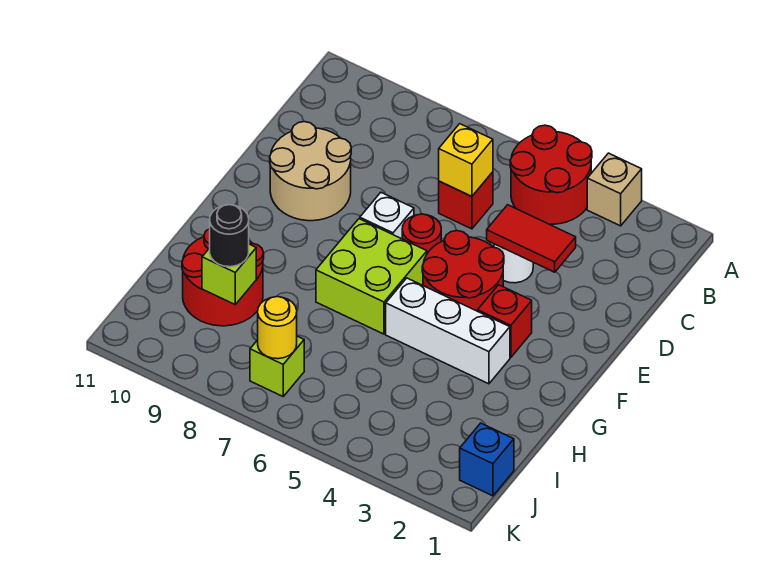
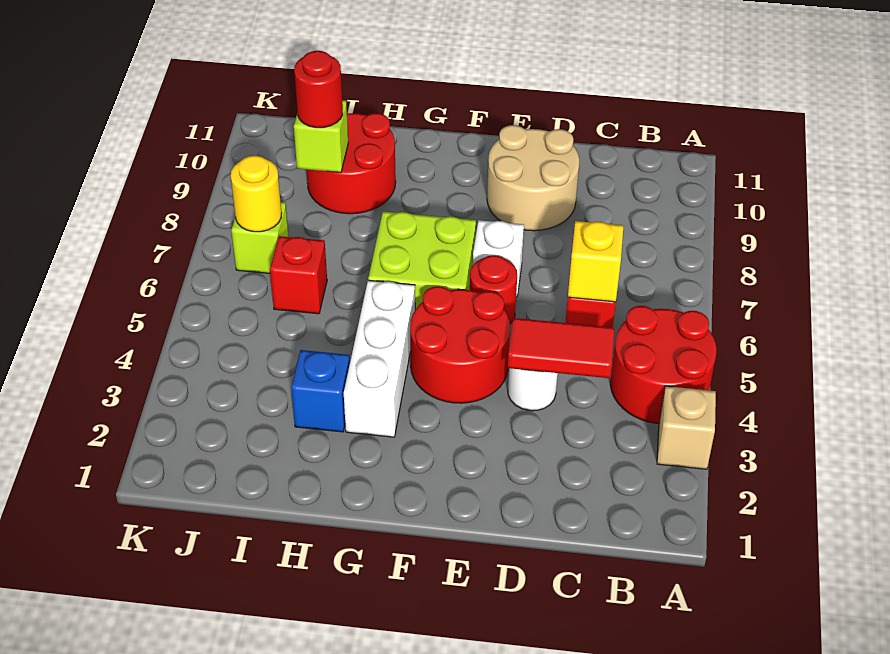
red 1x2 tile [487,205,576,272] -> red 1x2 tile turned to [508,318,614,378]
red 1x1 brick [478,285,532,357] -> red 1x1 brick moved to [270,236,327,314]
black 1x1 round brick [210,205,249,267] -> red 1x1 round brick [294,51,343,128]
blue 1x1 brick [460,423,514,496] -> blue 1x1 brick moved to [291,350,350,432]

